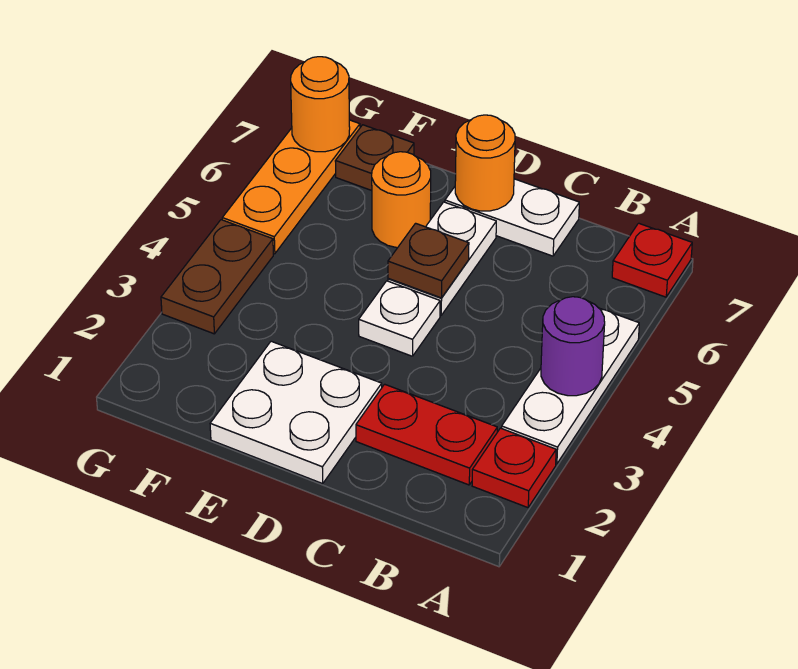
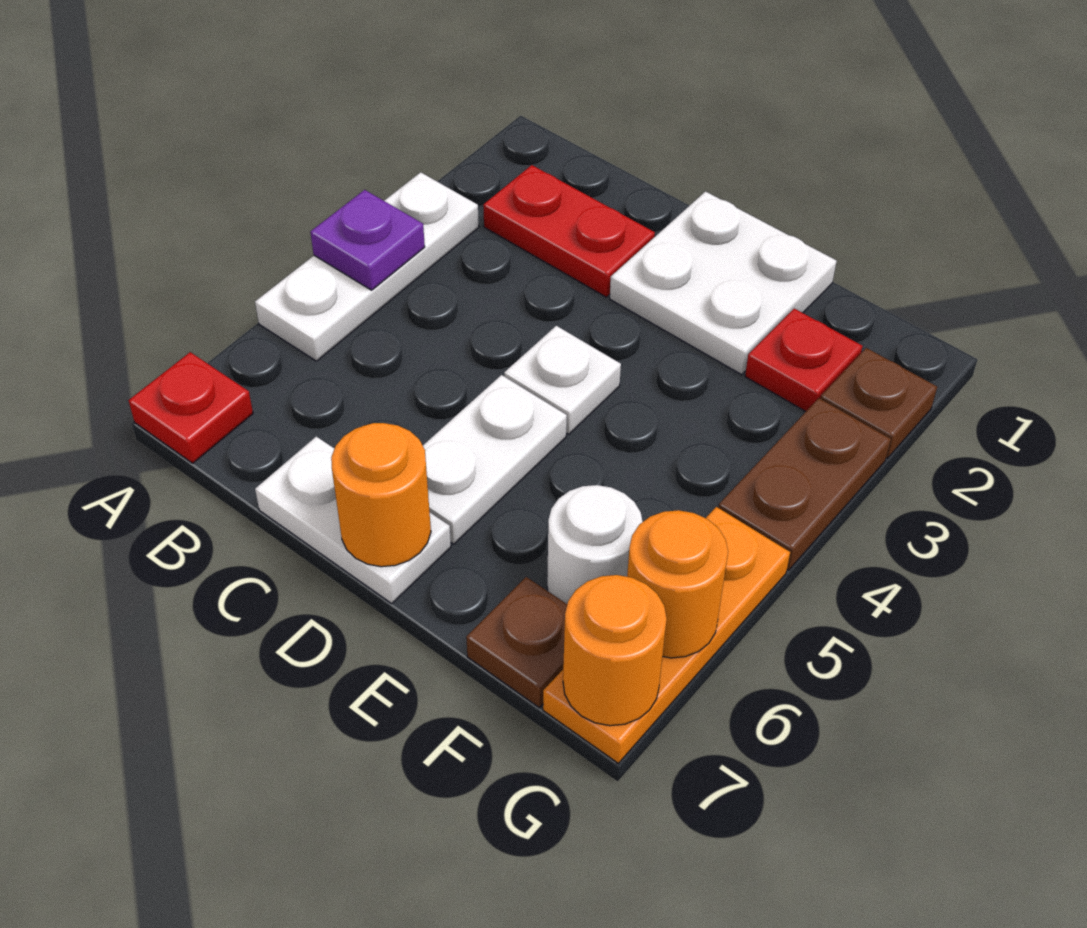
red 1x1 plate [472,428,556,508] -> red 1x1 plate moved to [745,309,863,411]
purple 1x1 round brick [541,297,605,396] -> purple 1x1 plate [311,190,425,290]
brown 1x1 plate [388,223,469,298] -> brown 1x1 plate moved to [821,348,937,458]
orange 1x1 round brick [372,152,431,248] -> orange 1x1 round brick moved to [627,510,728,658]
none -> white 1x1 round brick [547,485,643,604]

